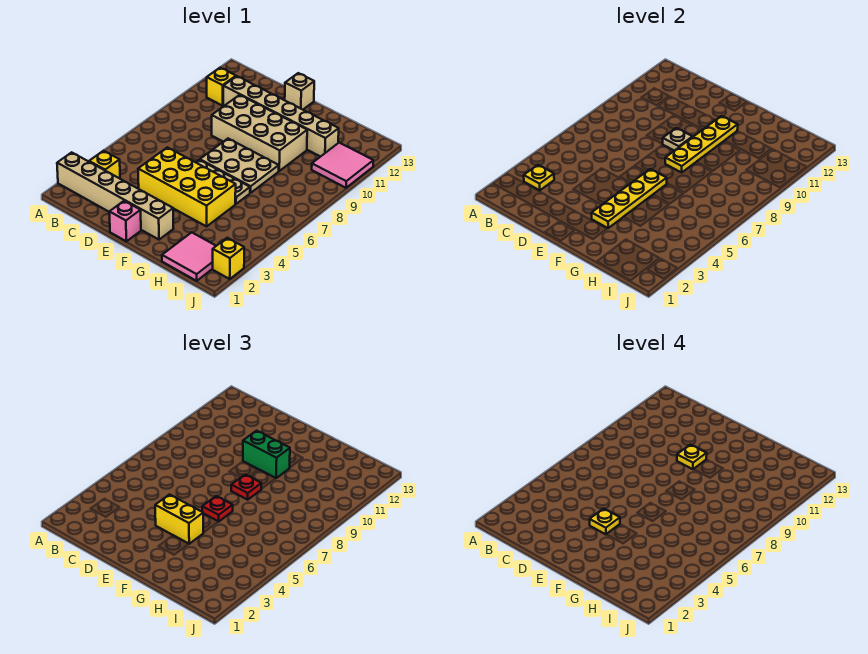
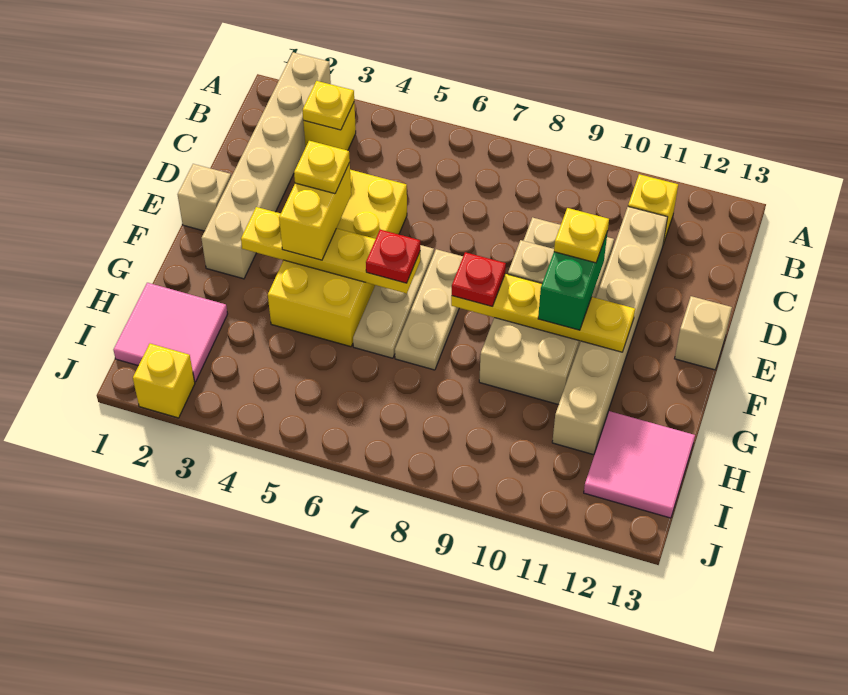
pink 1x1 brick [109,201,141,241] -> tan 1x1 brick [178,164,231,231]
tan 2x3 plate [200,139,279,193] -> tan 1x3 plate [395,249,463,370]
pink 2x2 tile [312,143,373,188] -> pink 2x2 tile moved to [584,411,695,518]

